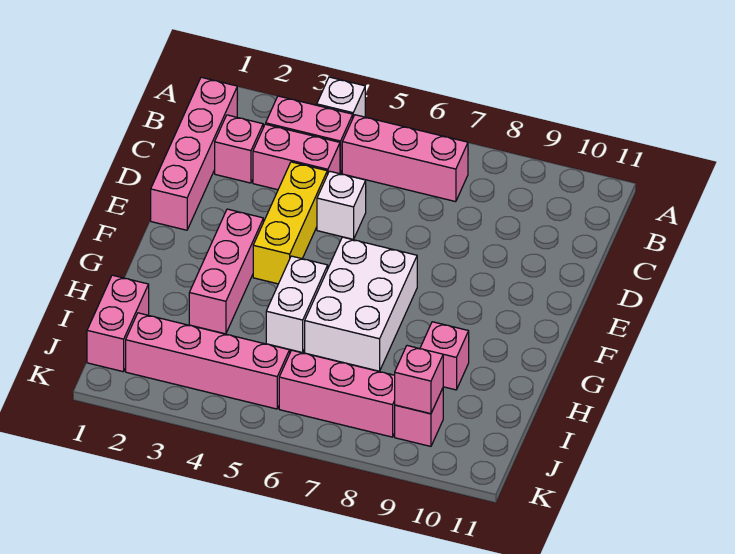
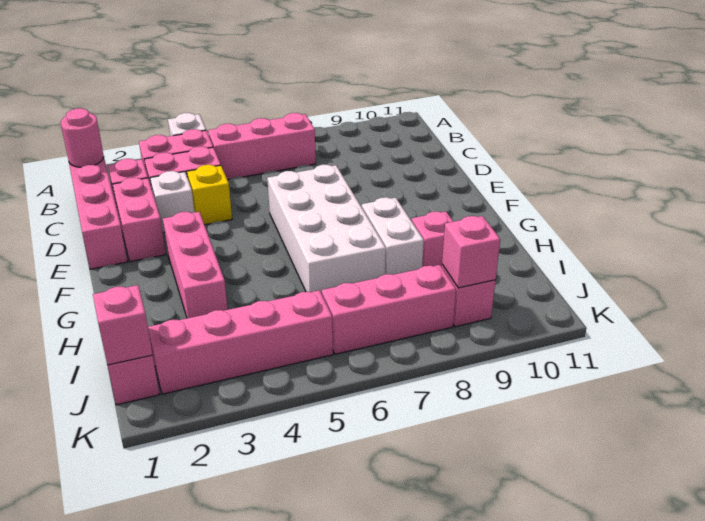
none -> pink 1x1 round brick [61,108,104,167]
none -> pink 1x2 brick [113,178,166,262]
yellow 1x3 brick [253,162,327,284] -> yellow 1x1 brick [187,165,232,225]
white 1x1 brick [317,171,366,239] -> white 1x1 brick moved to [150,171,194,233]
white 2x3 brick [305,237,417,371] -> white 2x4 brick [267,165,386,294]
white 1x2 brick [266,256,328,353] -> white 1x2 brick moved to [362,197,424,275]
none -> pink 1x1 brick [93,285,153,365]

